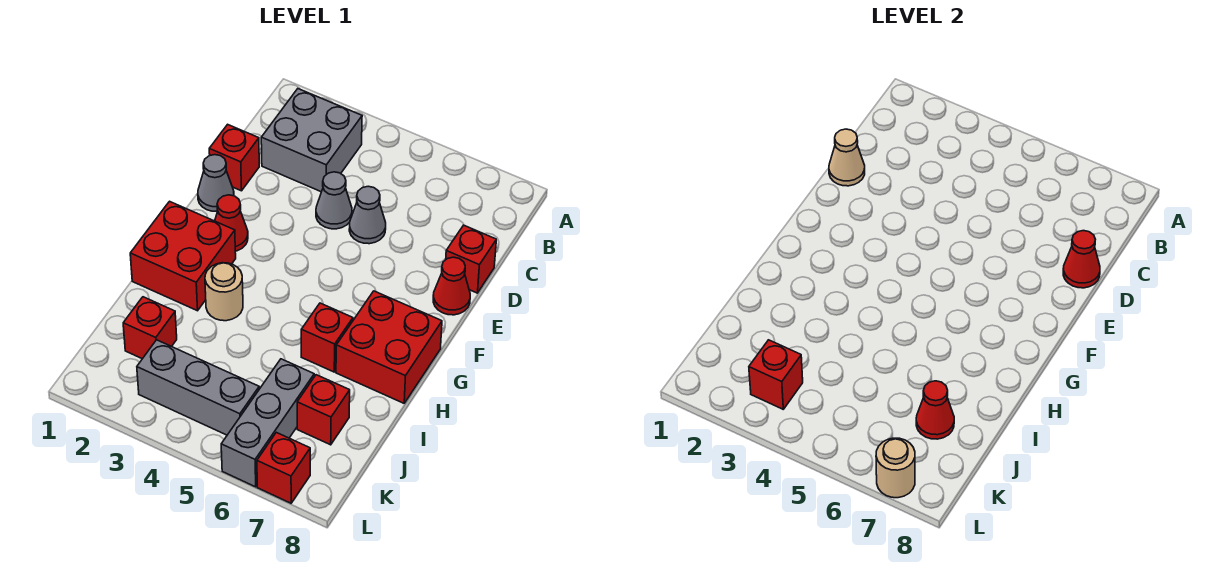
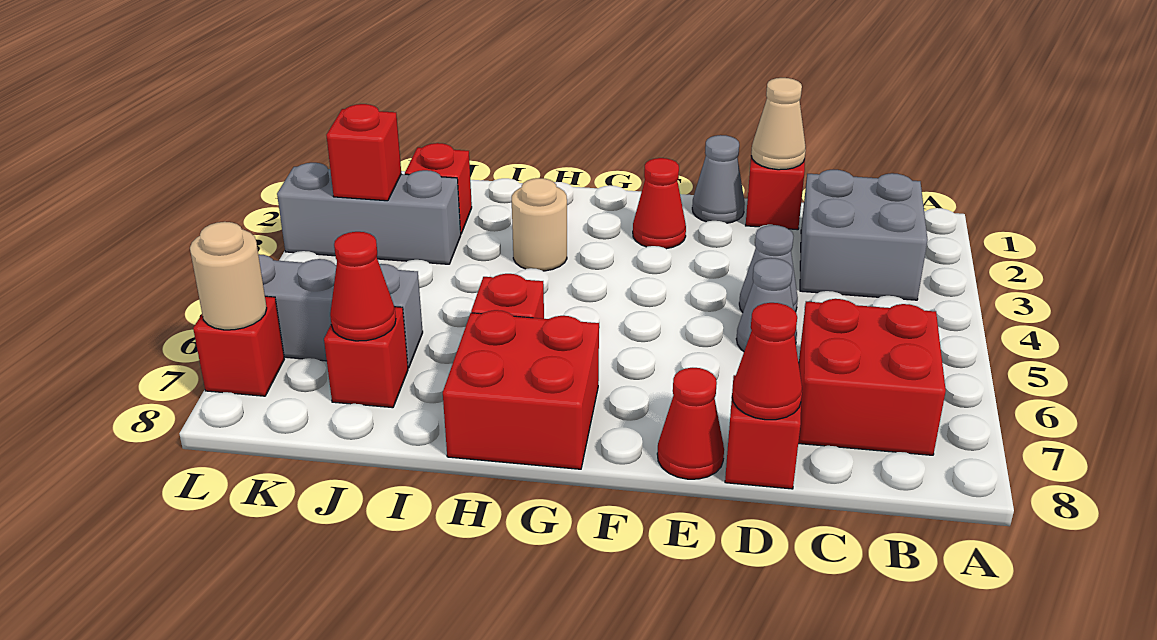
red 2x2 brick [130,201,236,311] -> red 2x2 brick moved to [798,299,946,455]
grey 1x3 brick [137,340,259,435] -> grey 1x3 brick turned to [277,163,461,264]

